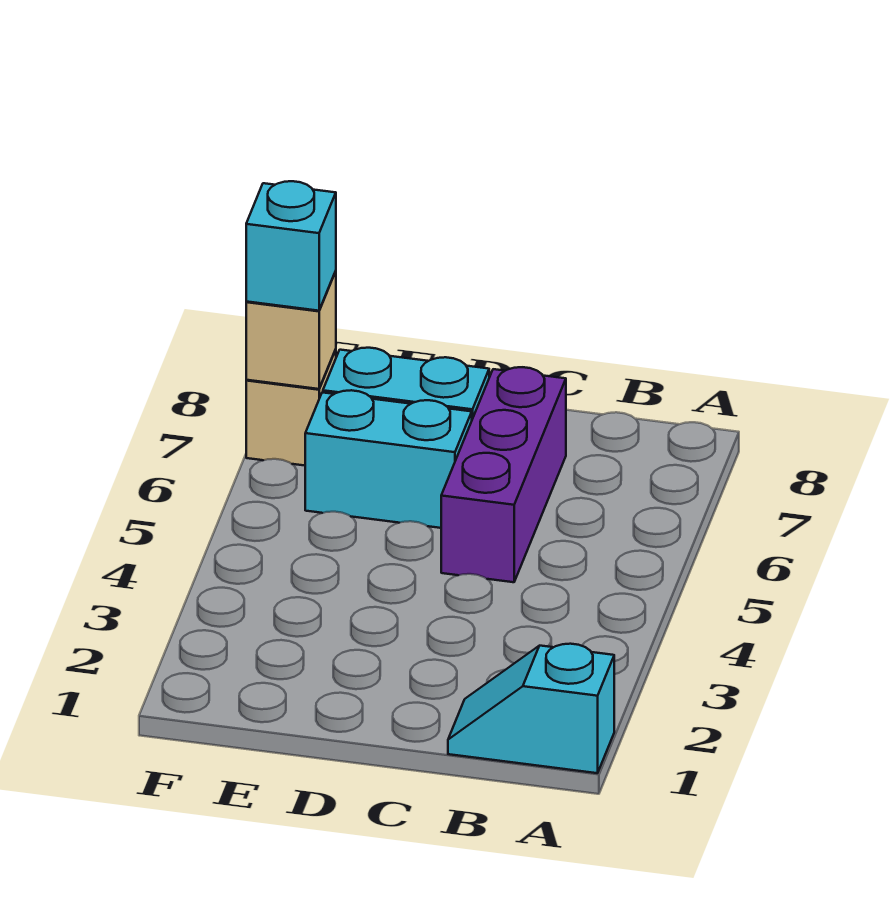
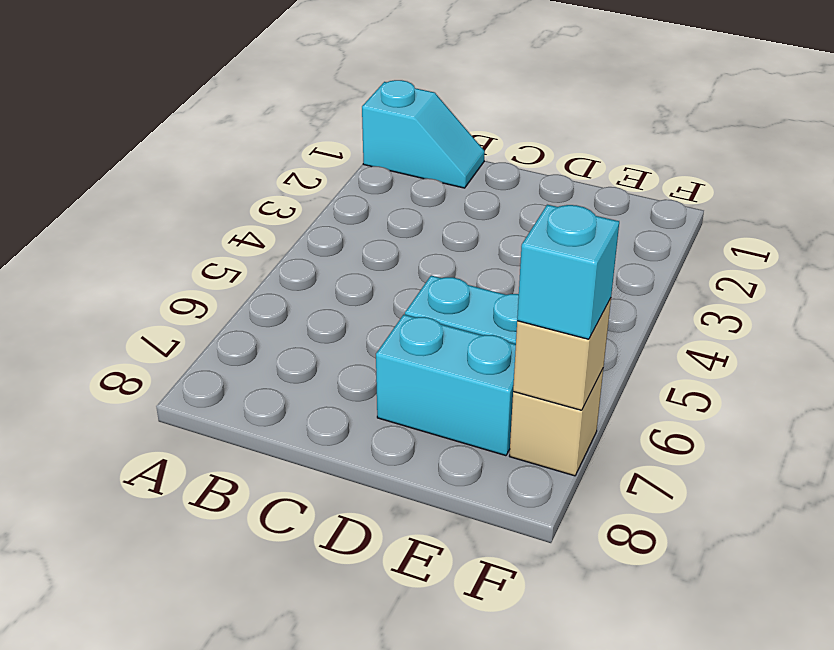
purple 1x3 brick [441,367,566,582] -> none

